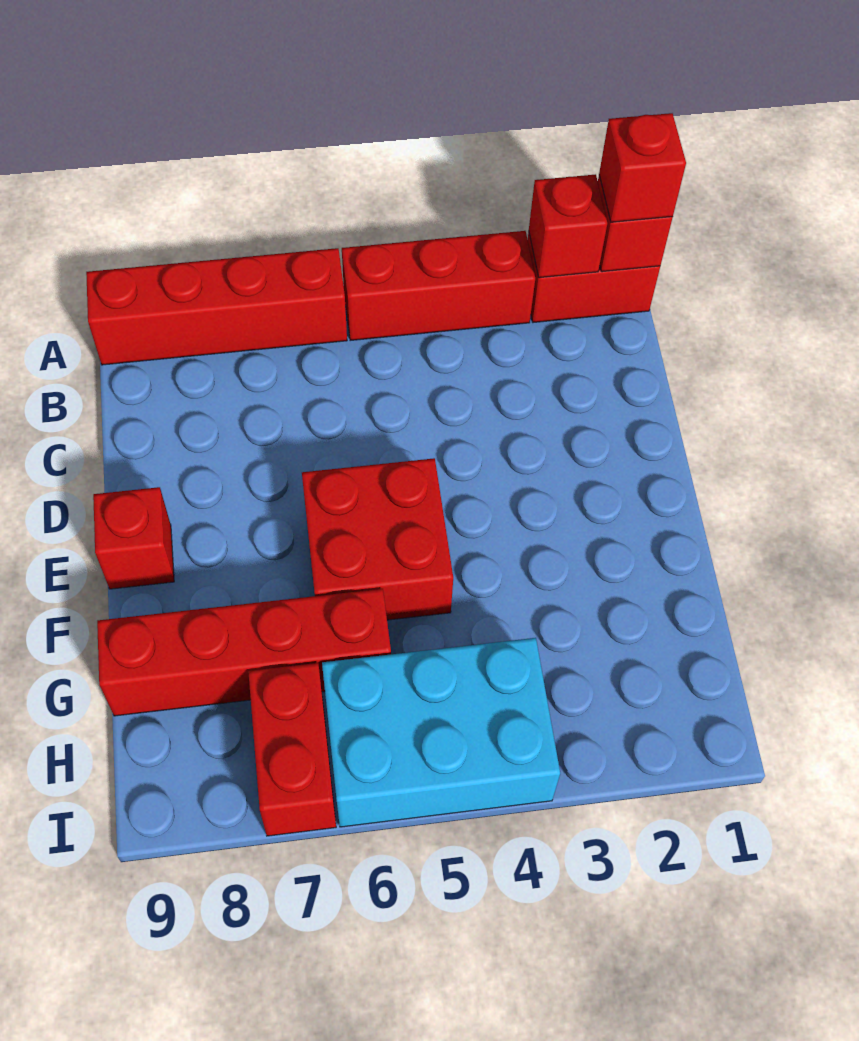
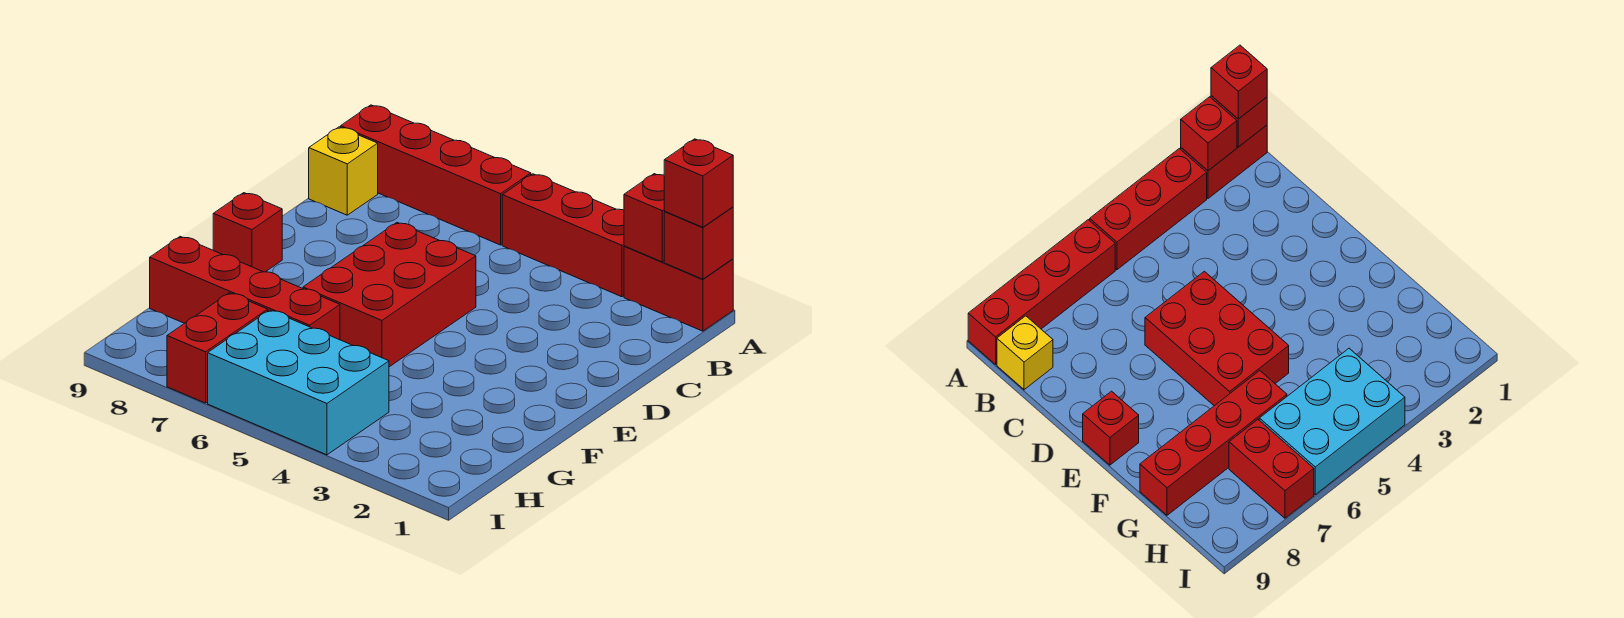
none -> yellow 1x1 brick [309,127,378,215]
red 2x2 brick [302,458,453,620] -> red 2x3 brick [303,223,476,367]

